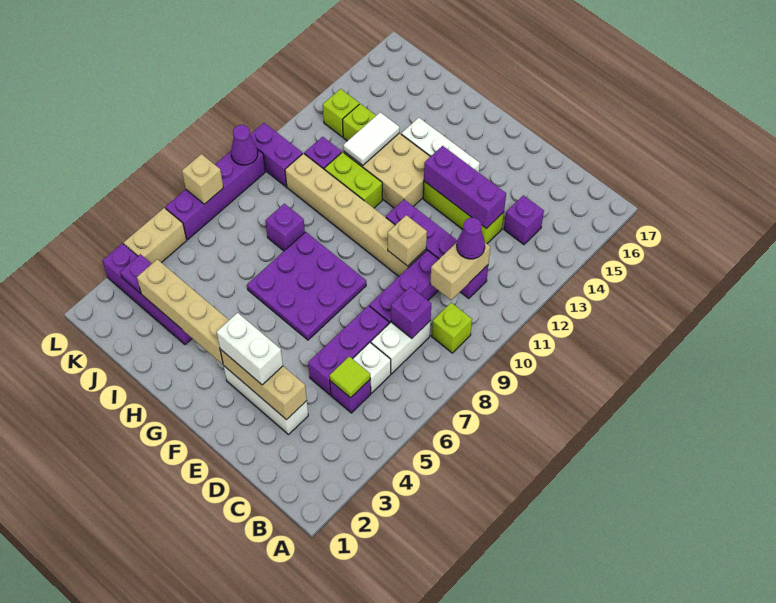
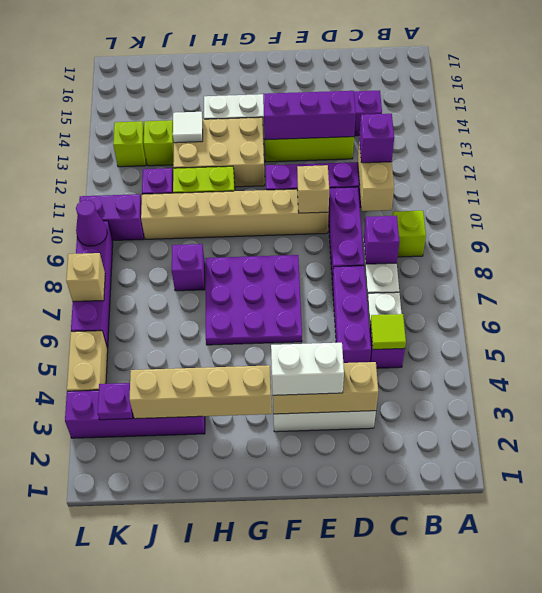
purple 1x1 cone [457,217,485,259] -> purple 1x1 brick [359,114,394,163]
white 1x2 tile [343,112,400,166] -> white 1x1 tile [173,112,203,143]

